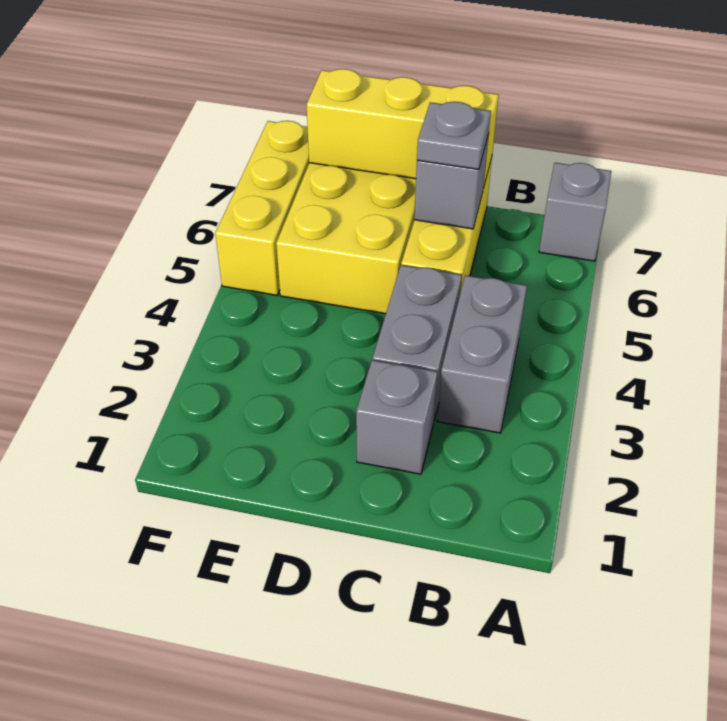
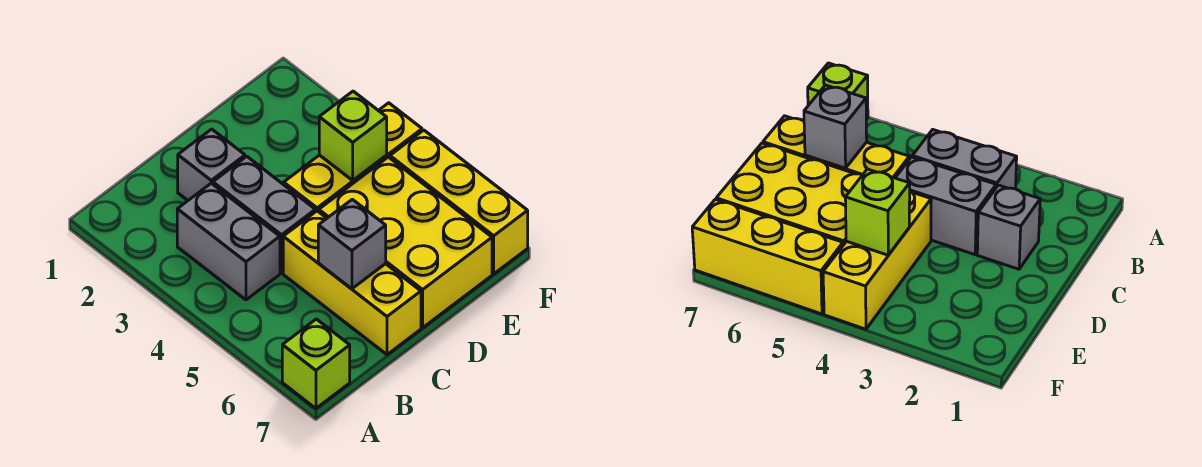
grey 1x1 brick [539,163,611,261] -> lime 1x1 brick [282,319,350,408]
grey 1x1 plate [417,102,491,169] -> none
yellow 1x3 brick [307,69,499,188] -> yellow 1x3 brick moved to [284,103,422,212]
none -> lime 1x1 brick [319,91,387,180]

